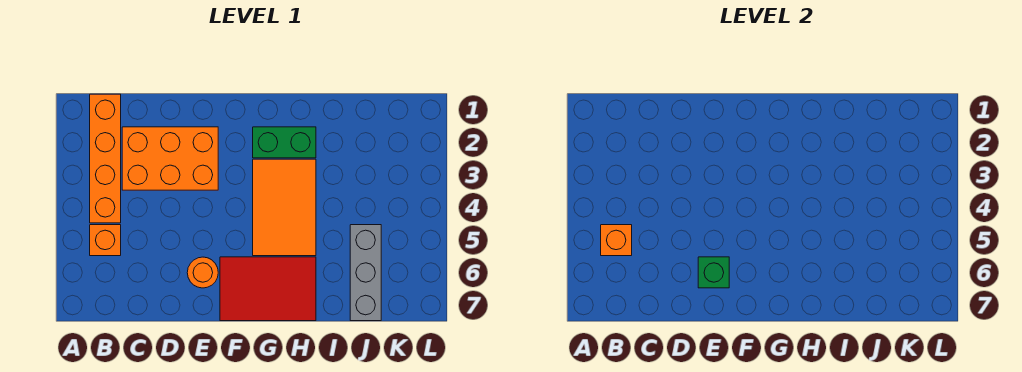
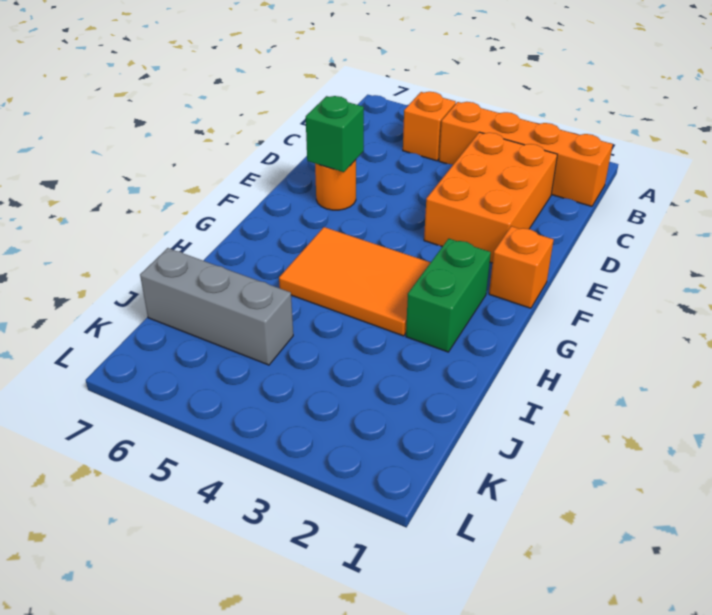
orange 1x1 brick [601,225,632,256] -> orange 1x1 brick moved to [489,226,554,308]
red 2x3 tile [220,257,316,321] -> none

